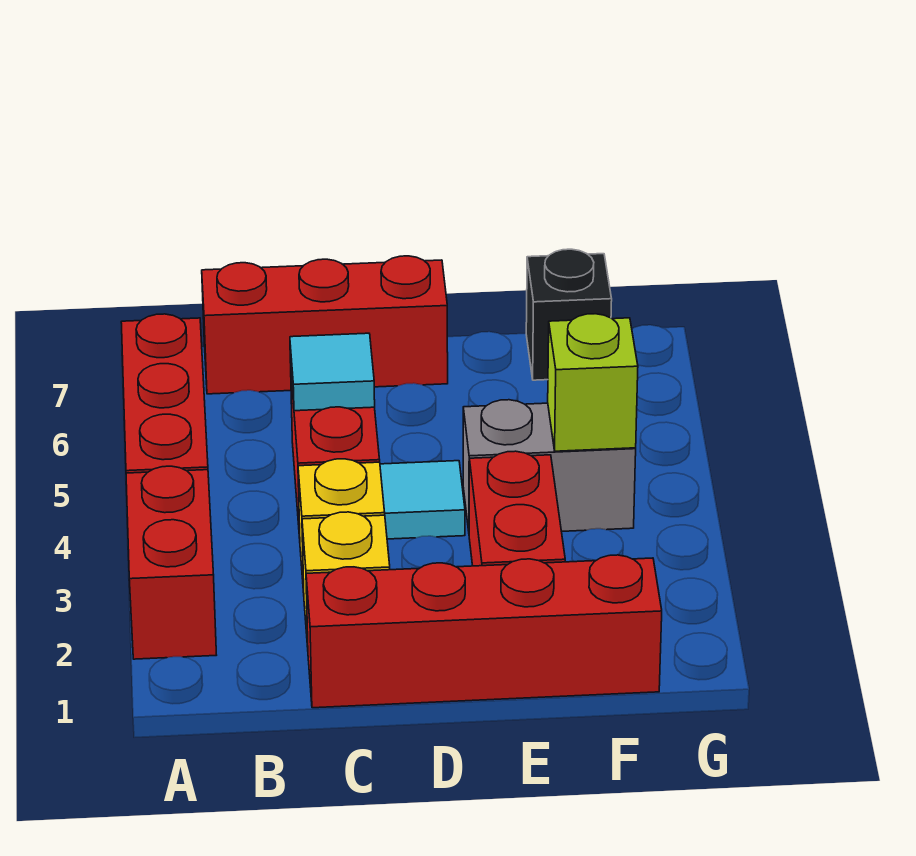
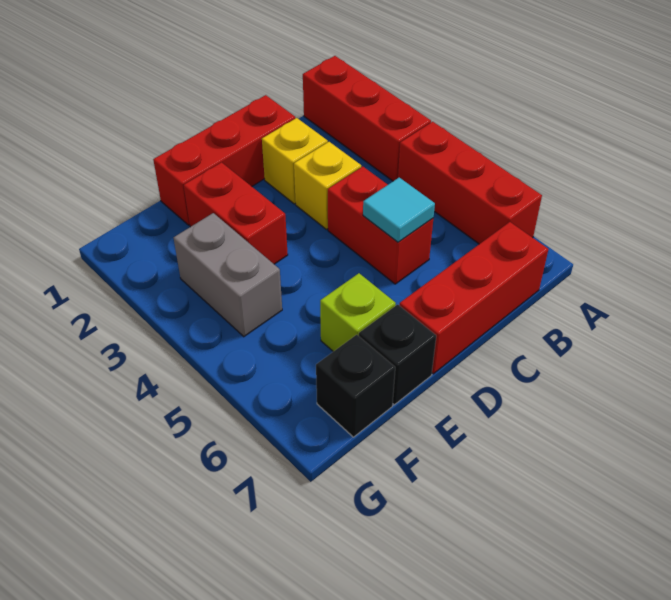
red 1x2 brick [126,466,216,659] -> red 1x3 brick [303,56,431,181]
red 1x4 brick [306,555,662,708] -> red 1x3 brick [153,95,295,225]
cyan 1x1 tile [380,461,465,539] -> none
grey 1x2 brick [463,400,636,531] -> grey 1x2 brick turned to [173,213,282,337]
none -> black 1x1 brick [359,304,436,405]
lime 1x1 brick [548,314,638,451] -> lime 1x1 brick moved to [320,273,396,352]

